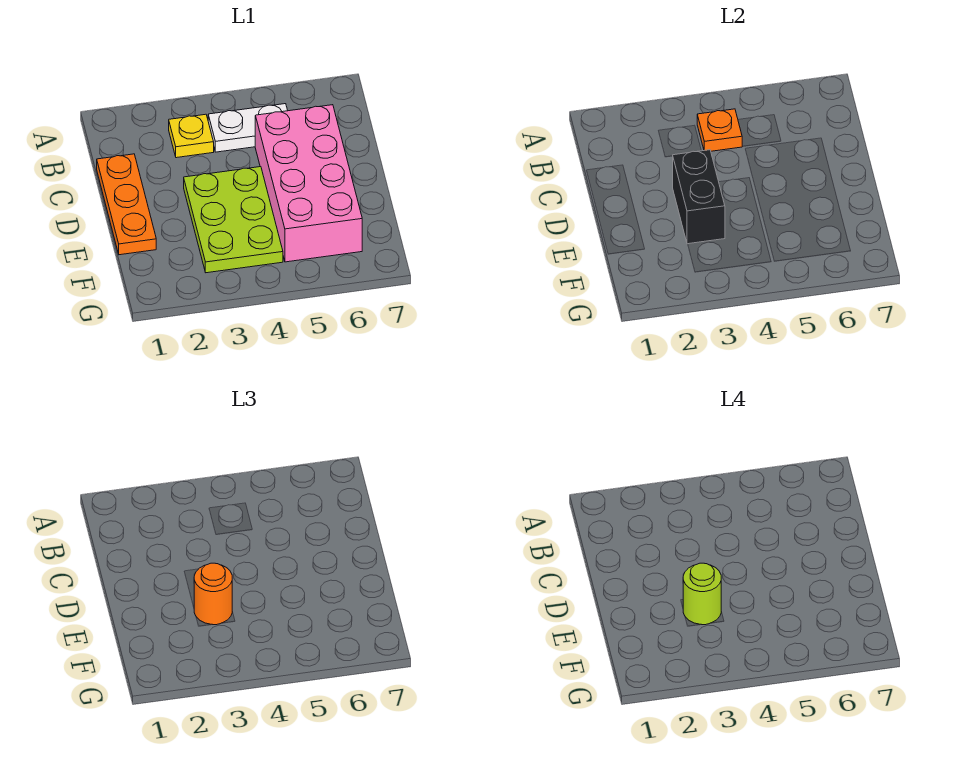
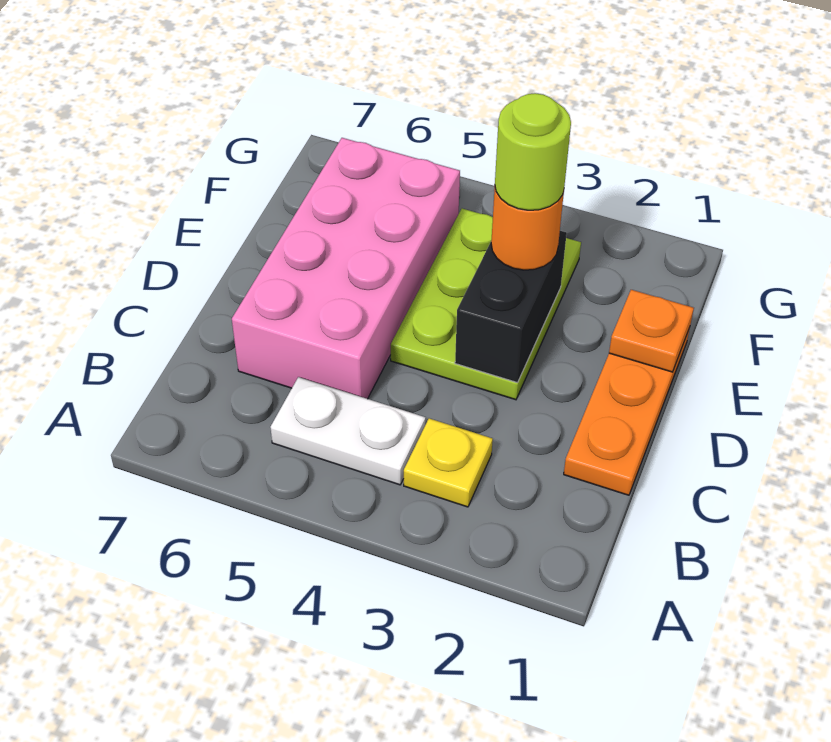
orange 1x1 plate [697,109,743,151] -> orange 1x1 plate moved to [609,290,694,372]

